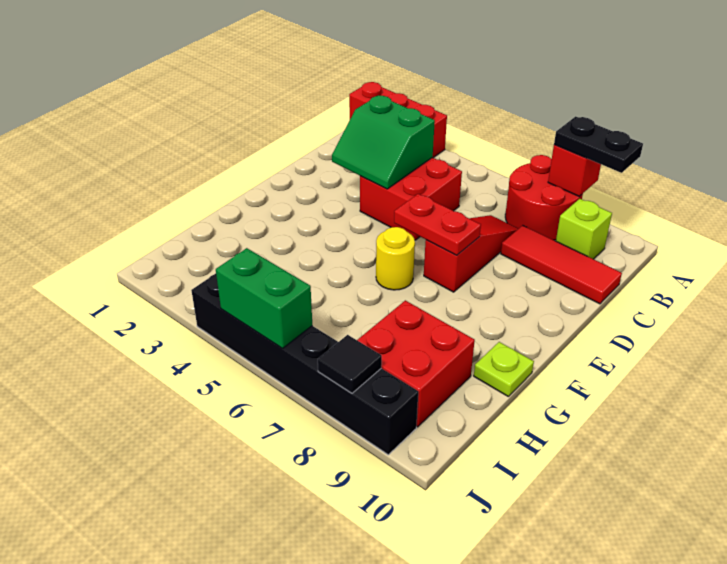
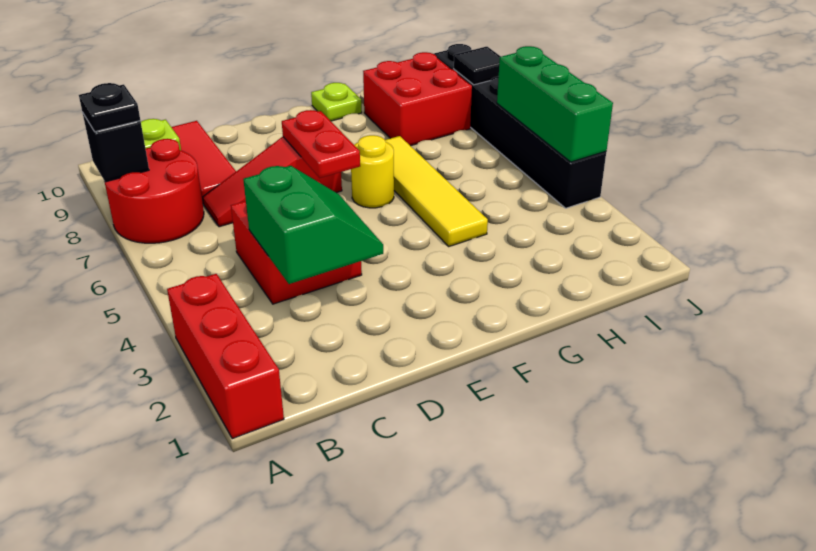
red 1x1 brick [548,145,601,196] -> black 1x1 brick [83,114,149,182]
black 1x2 plate [554,116,643,173] -> black 1x1 plate [79,83,140,132]
none -> yellow 1x4 tile [385,136,488,246]
green 1x2 brick [216,248,312,349] -> green 1x3 brick [497,46,613,162]

